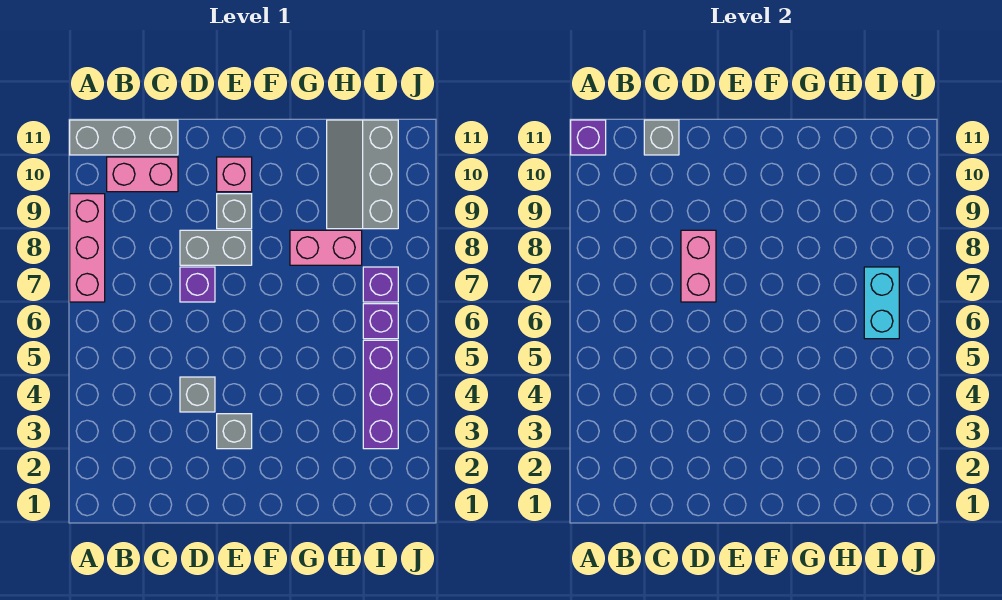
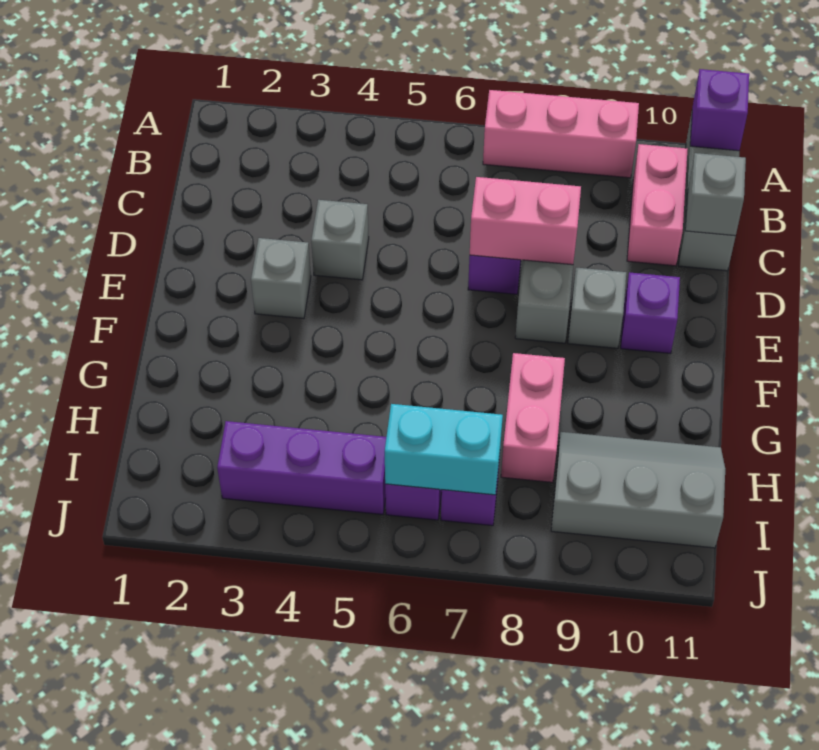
pink 1x1 brick [217,157,252,192] -> purple 1x1 brick [621,272,680,354]

